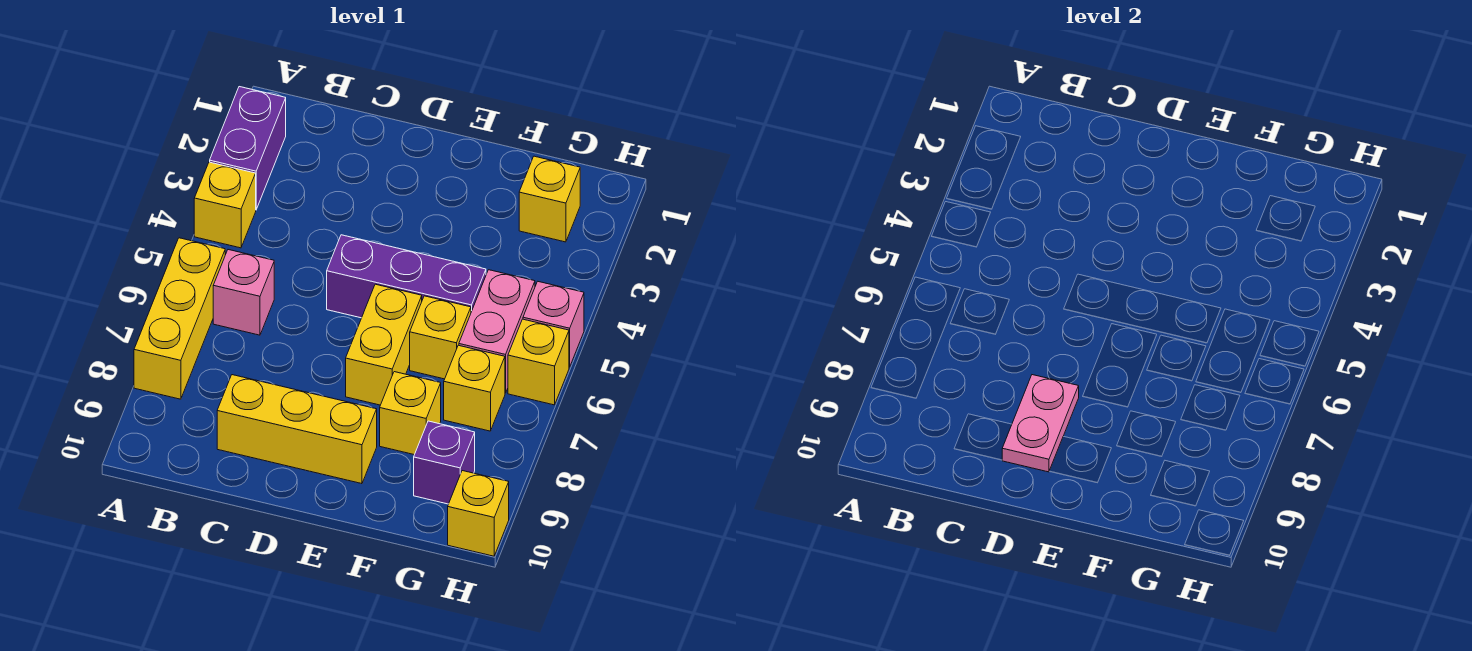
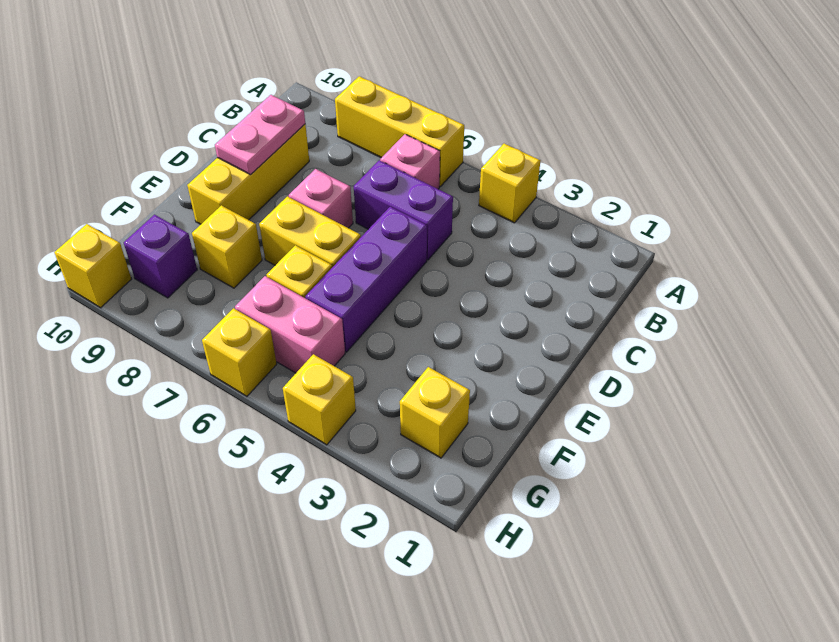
purple 1x2 brick [210,87,286,209] -> purple 1x2 brick moved to [354,160,453,260]
pink 1x2 plate [1002,375,1079,472] -> pink 1x2 plate turned to [215,95,305,175]
yellow 1x1 brick [444,345,505,431] -> yellow 1x1 brick moved to [283,354,356,445]
pink 1x1 brick [523,282,584,367] -> pink 1x1 brick moved to [289,169,353,228]

